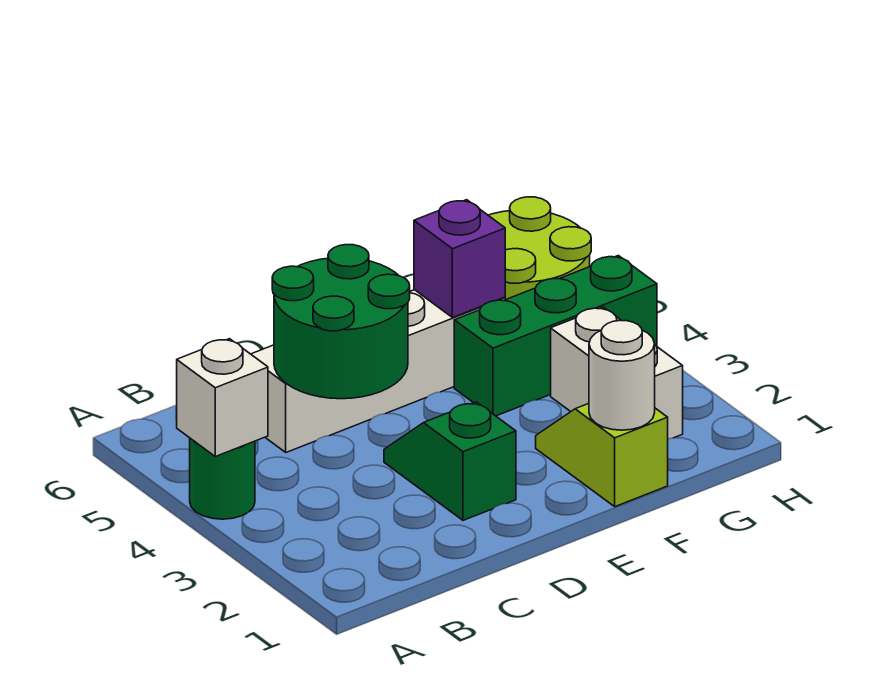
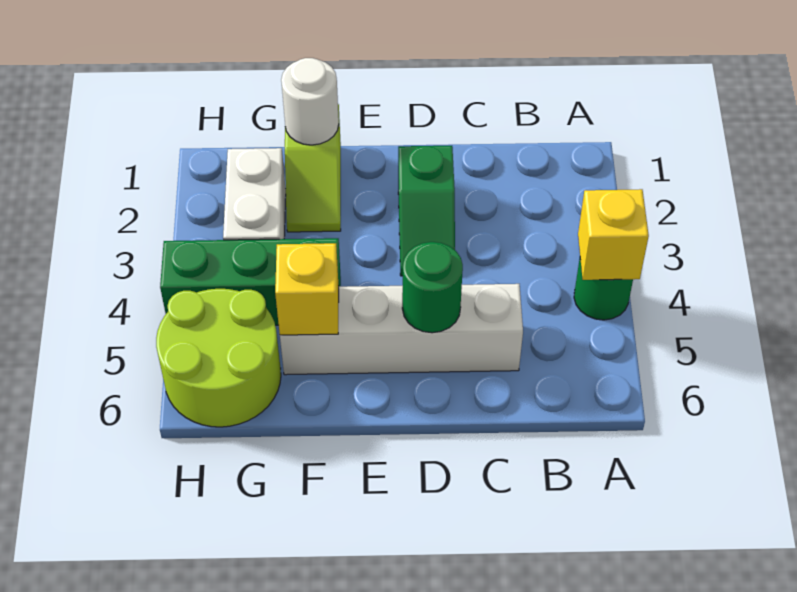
white 1x1 brick [177,339,268,456] -> yellow 1x1 brick [578,189,649,280]
green 2x2 round brick [272,245,410,399] -> green 1x1 round brick [402,242,463,333]
purple 1x1 brick [414,200,505,318] -> yellow 1x1 brick [275,243,339,335]

